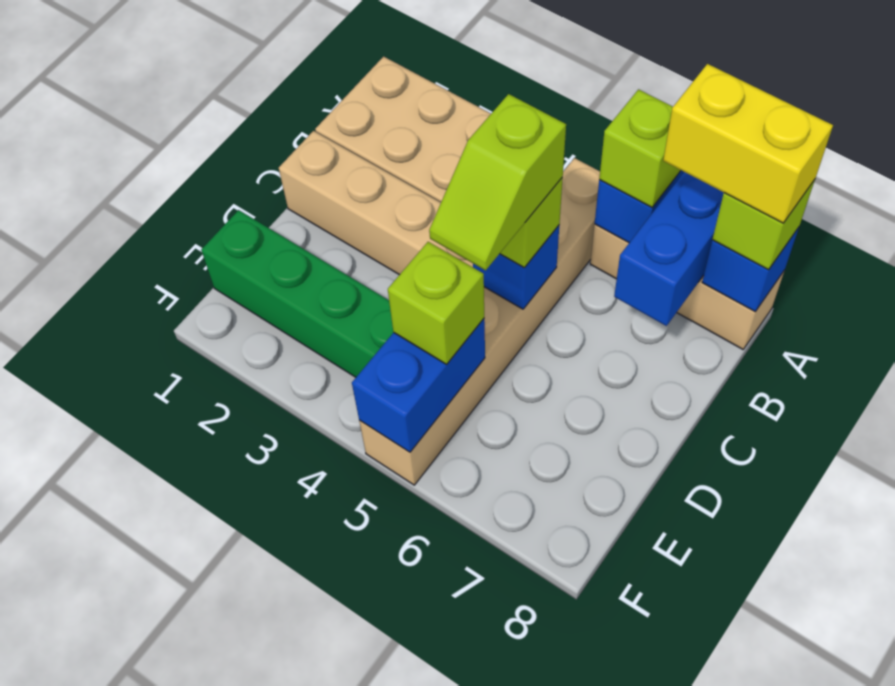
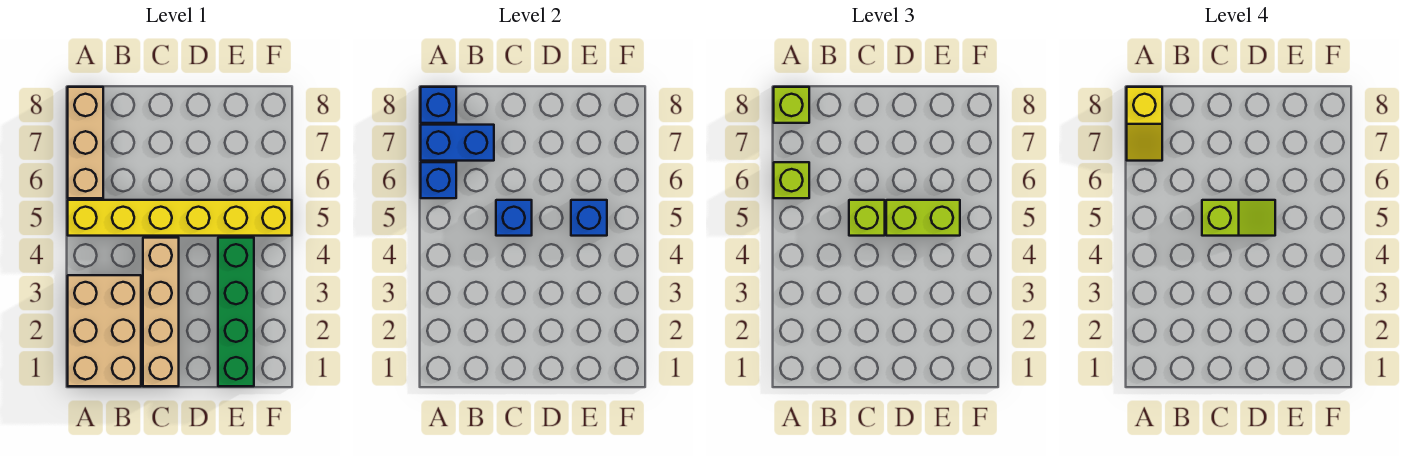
tan 1x6 brick [359,158,600,485] -> yellow 1x6 brick [68,200,292,236]
yellow 1x2 brick [663,64,833,223] -> yellow 1x2 slope [1127,87,1162,161]
blue 1x2 brick [352,319,485,452] -> blue 1x1 brick [571,200,607,236]
lime 1x1 brick [388,242,484,364] -> lime 1x2 brick [886,200,960,236]

